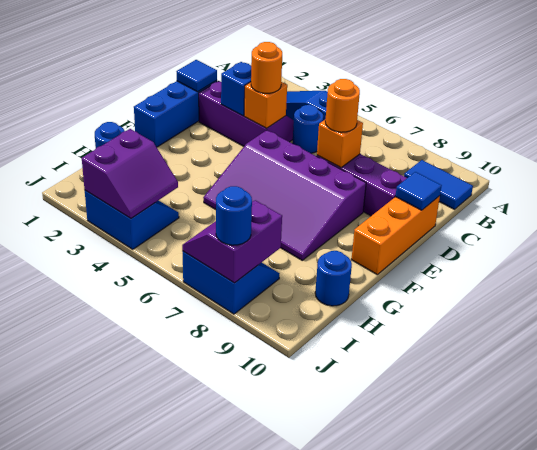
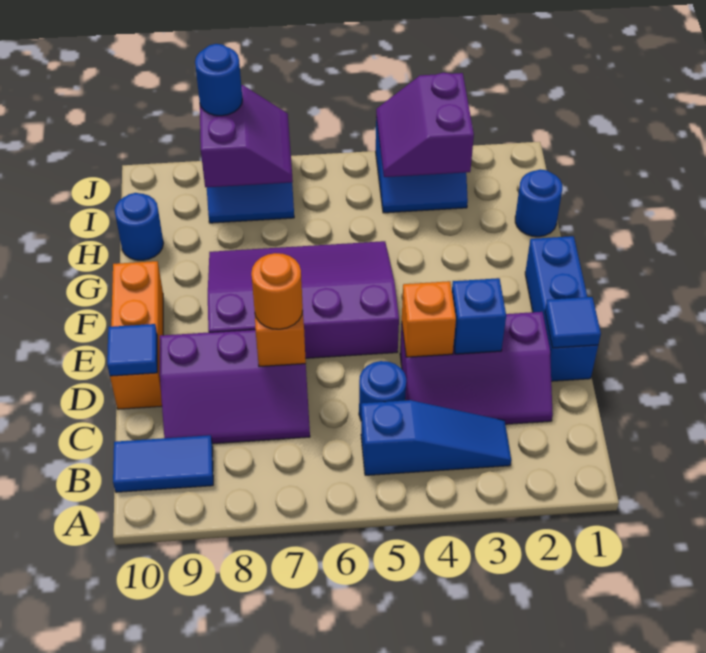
orange 1x1 round brick [251,42,282,93] -> none

